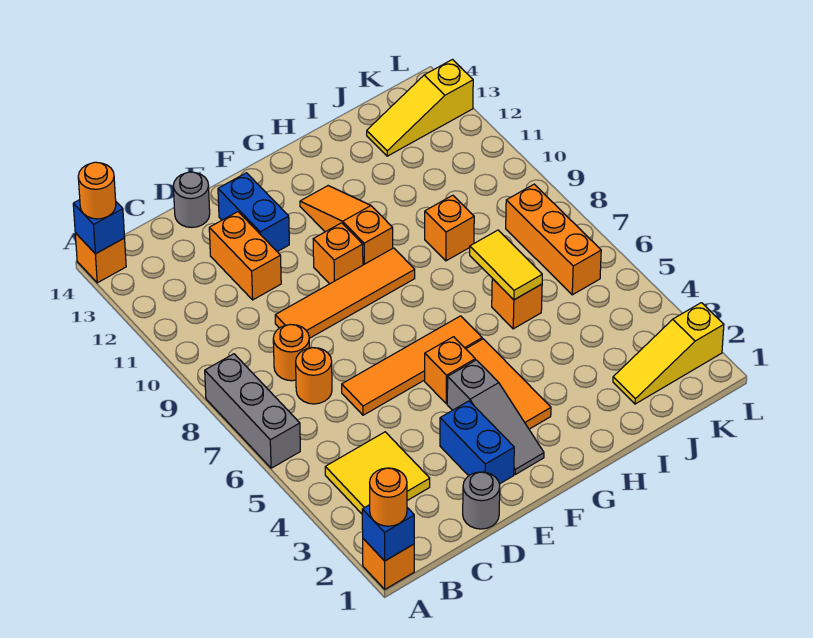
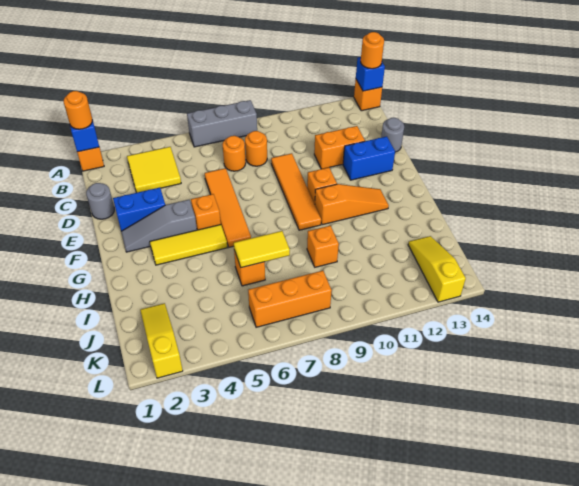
orange 1x3 tile [466,339,551,429] -> yellow 1x3 tile [150,225,228,265]

